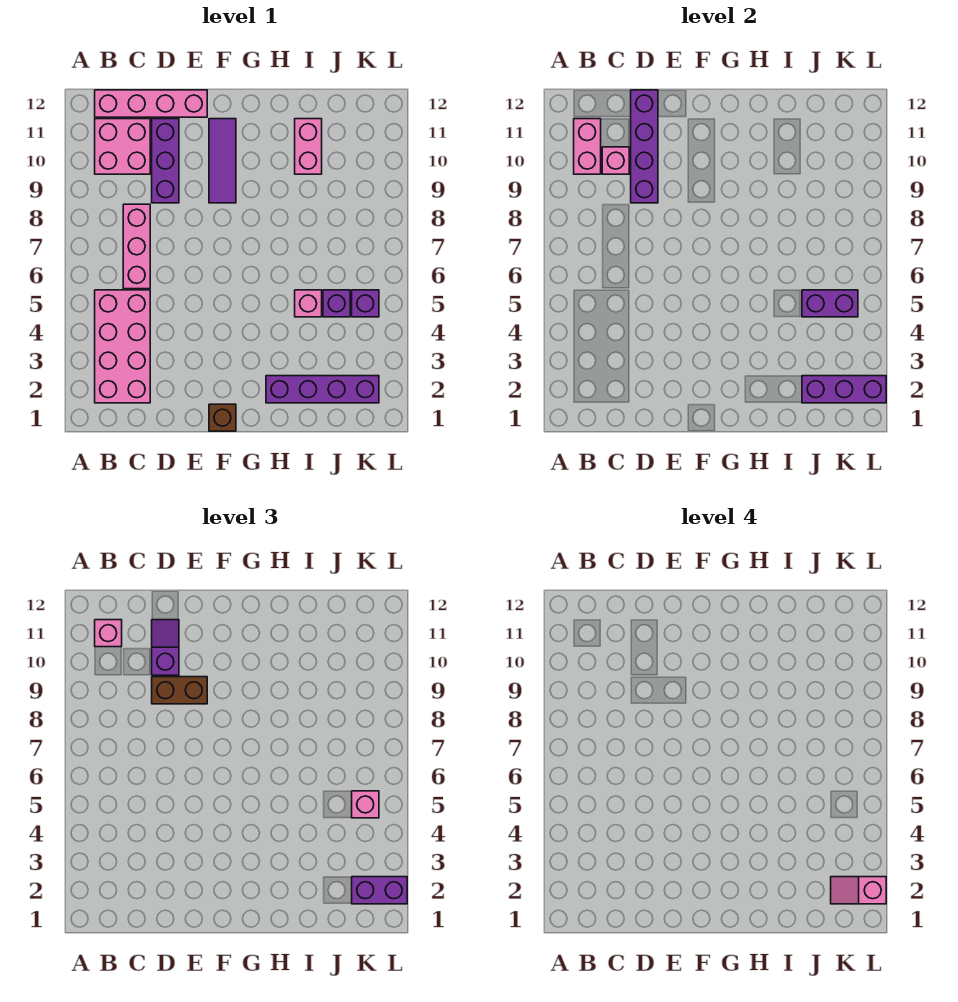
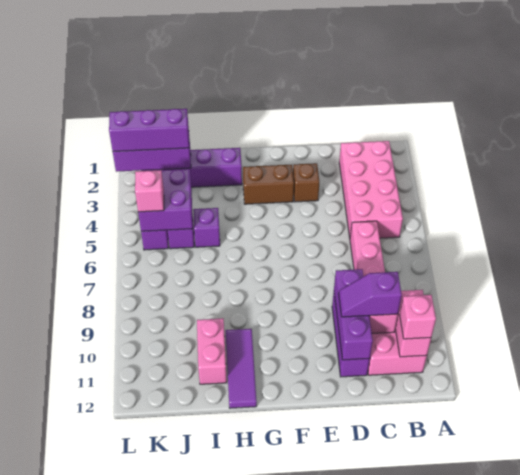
pink 1x4 brick [95,90,207,117] -> none
purple 1x4 brick [631,90,658,203] -> purple 1x3 brick [334,269,373,360]
brown 1x2 brick [152,677,207,704] -> brown 1x2 brick moved to [243,165,294,204]
purple 1x2 slope [152,620,179,675] -> purple 1x2 slope turned to [339,272,402,317]
brown 1x1 brick [209,404,236,431] -> brown 1x1 brick moved to [293,163,319,202]
purple 1x3 tile [209,119,236,203] -> purple 1x3 tile moved to [226,329,257,408]
pink 1x1 brick [295,290,322,317] -> purple 1x1 brick [193,208,220,247]
purple 1x2 brick [802,290,858,317] -> purple 2x2 brick [138,169,193,231]
purple 1x2 brick [352,877,407,904] -> purple 1x3 brick [109,109,189,152]
pink 1x2 slope [831,877,886,904] -> none

